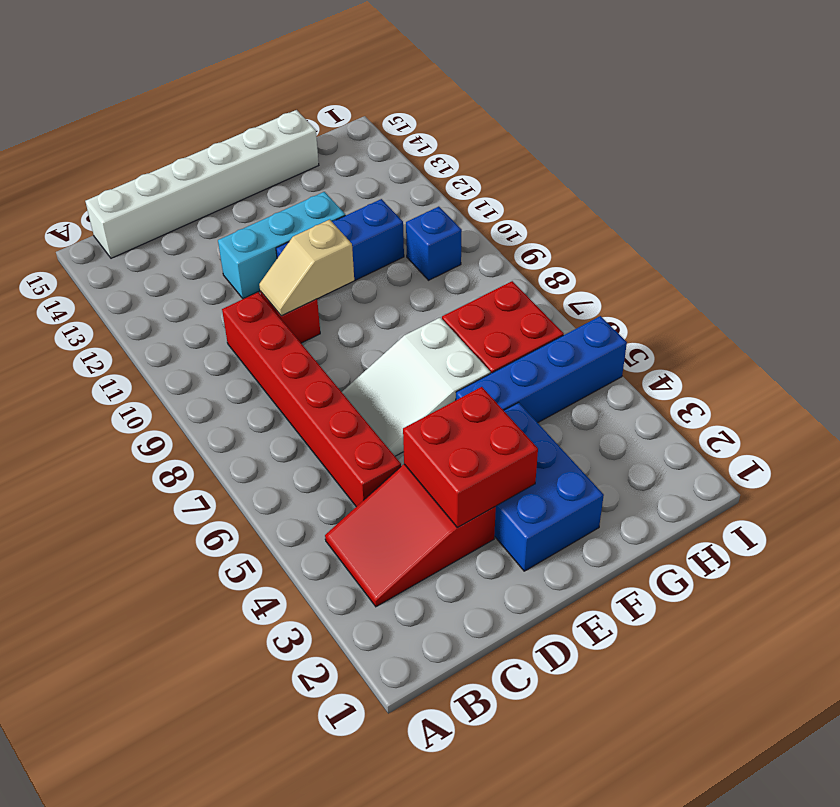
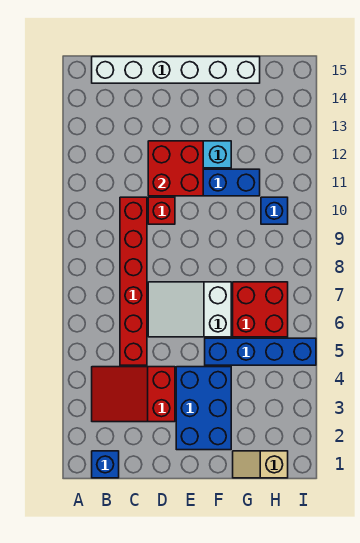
none -> blue 1x1 brick [92,451,119,478]
red 2x2 brick [403,387,538,528] -> red 2x2 brick moved to [148,141,203,196]
tan 1x2 slope [259,220,354,316] -> tan 1x2 slope moved to [233,451,288,478]

